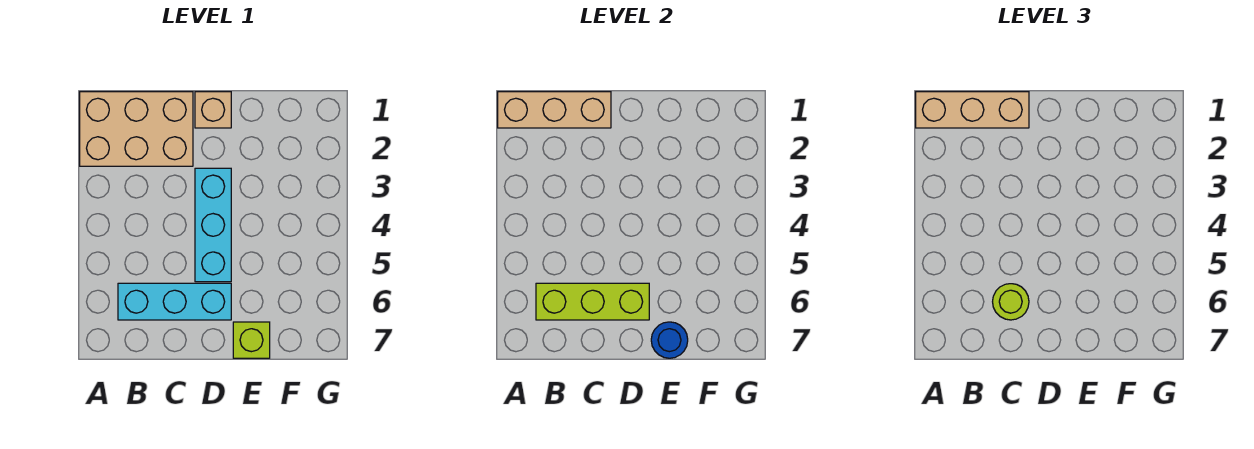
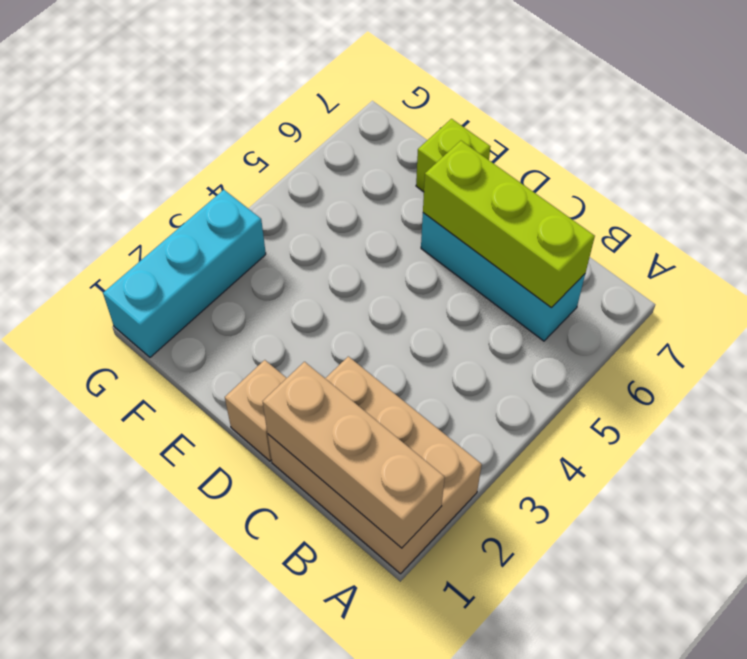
tan 1x3 brick [916,92,1029,128] -> none
lime 1x1 round brick [993,284,1029,320] -> none
cyan 1x3 brick [195,168,231,282] -> cyan 1x3 brick moved to [103,190,266,357]
blue 1x1 round brick [651,322,688,358] -> none

